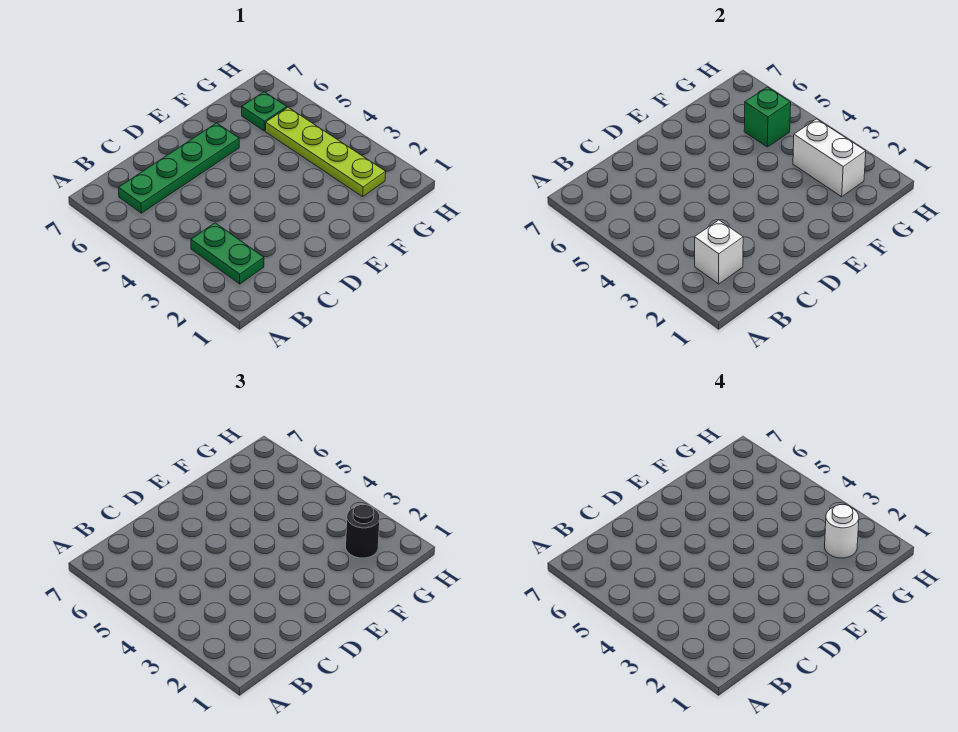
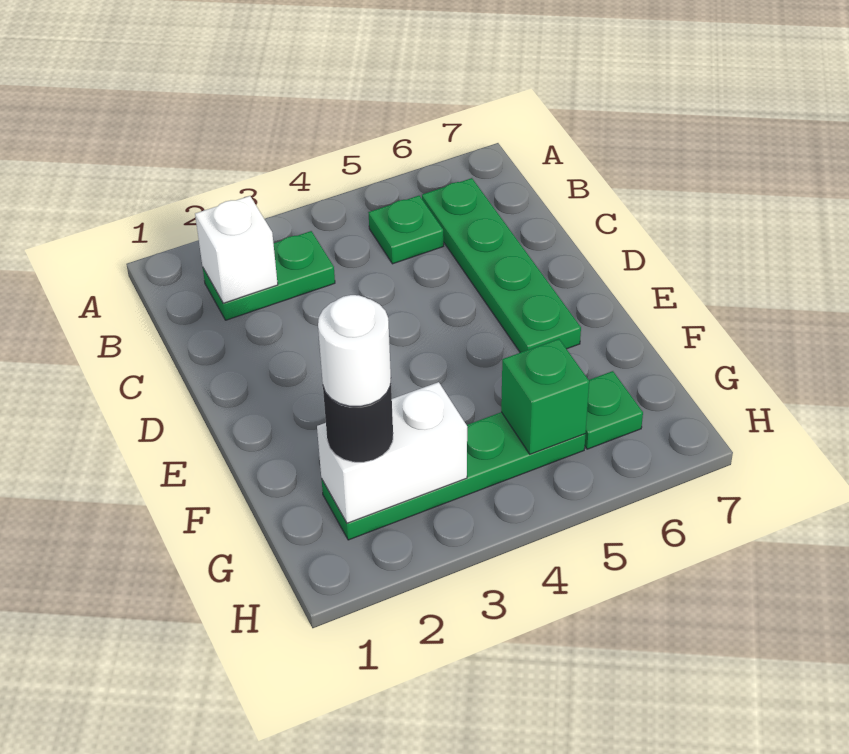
none -> green 1x1 plate [368,196,444,264]
lime 1x4 plate [265,108,386,197] -> green 1x4 plate [322,412,586,540]

